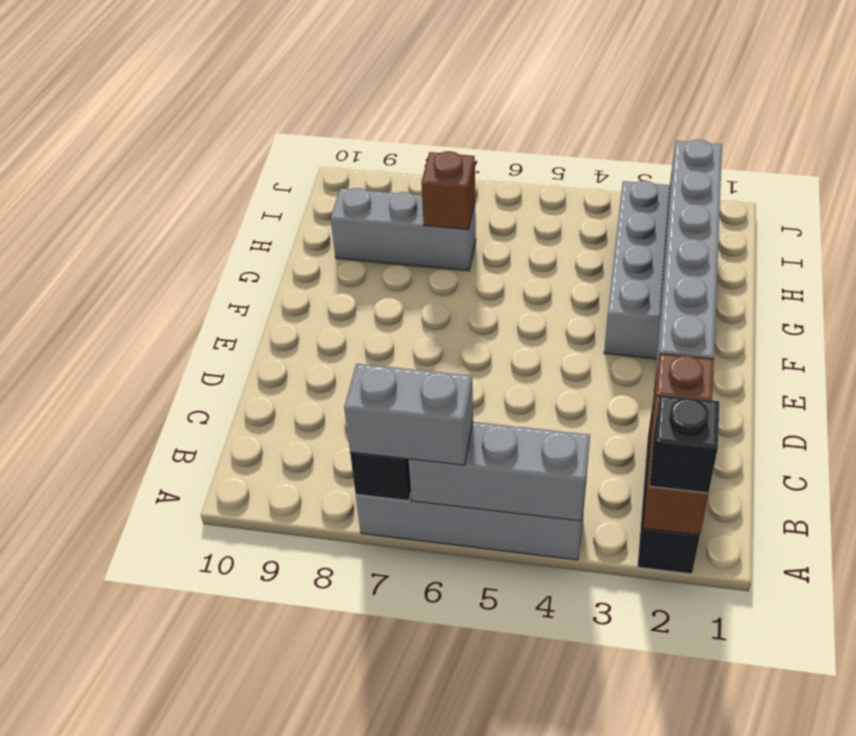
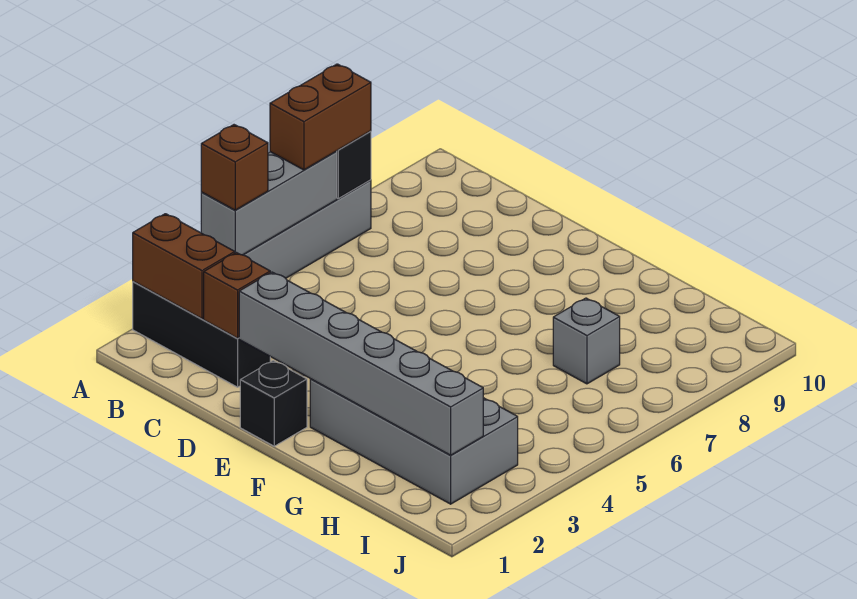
black 1x1 brick [650,395,719,493] -> black 1x1 brick moved to [240,361,307,446]
grey 1x2 brick [344,364,473,465] -> brown 1x2 brick [270,64,371,170]
grey 1x3 brick [331,188,476,271] -> grey 1x1 brick [553,298,620,384]
brown 1x1 brick [421,151,475,230] -> brown 1x1 brick moved to [201,125,268,210]

